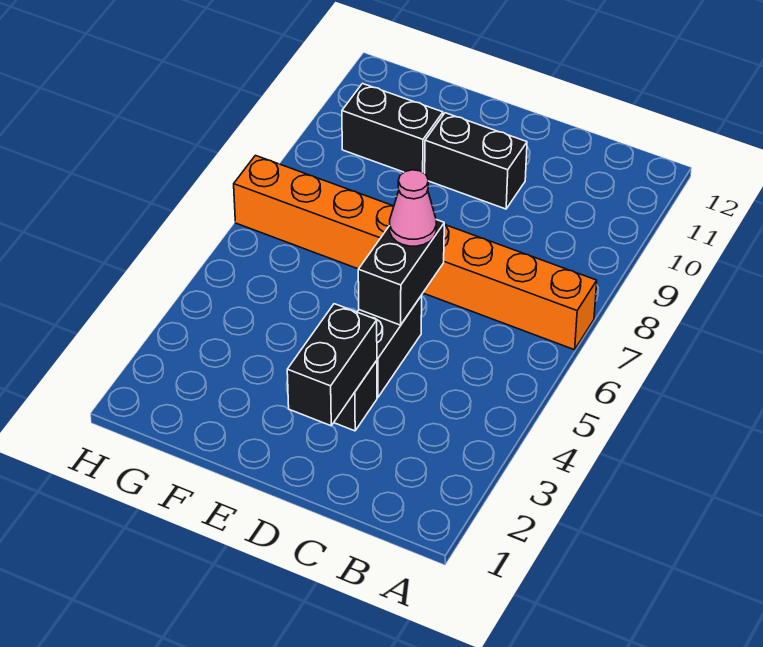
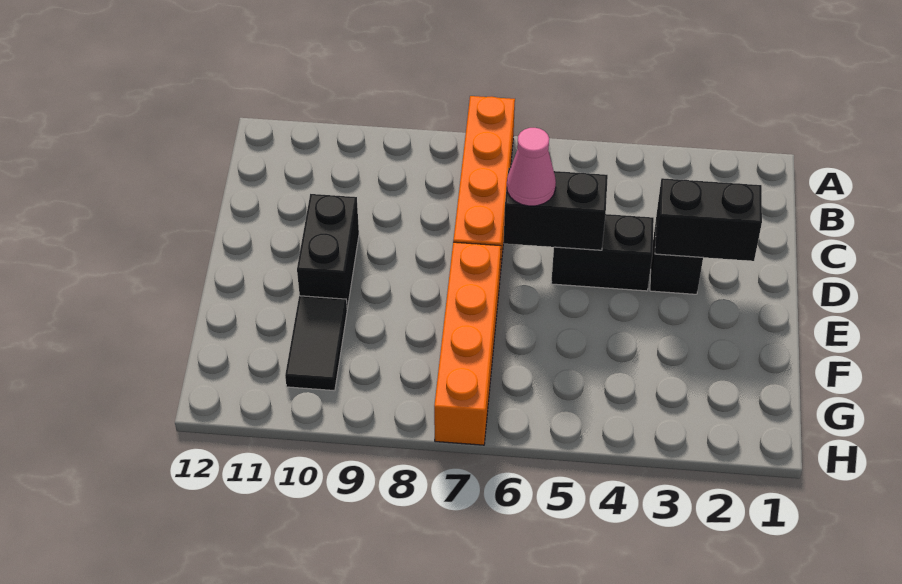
black 1x2 brick [342,84,443,174] -> black 1x2 tile [285,296,347,391]

